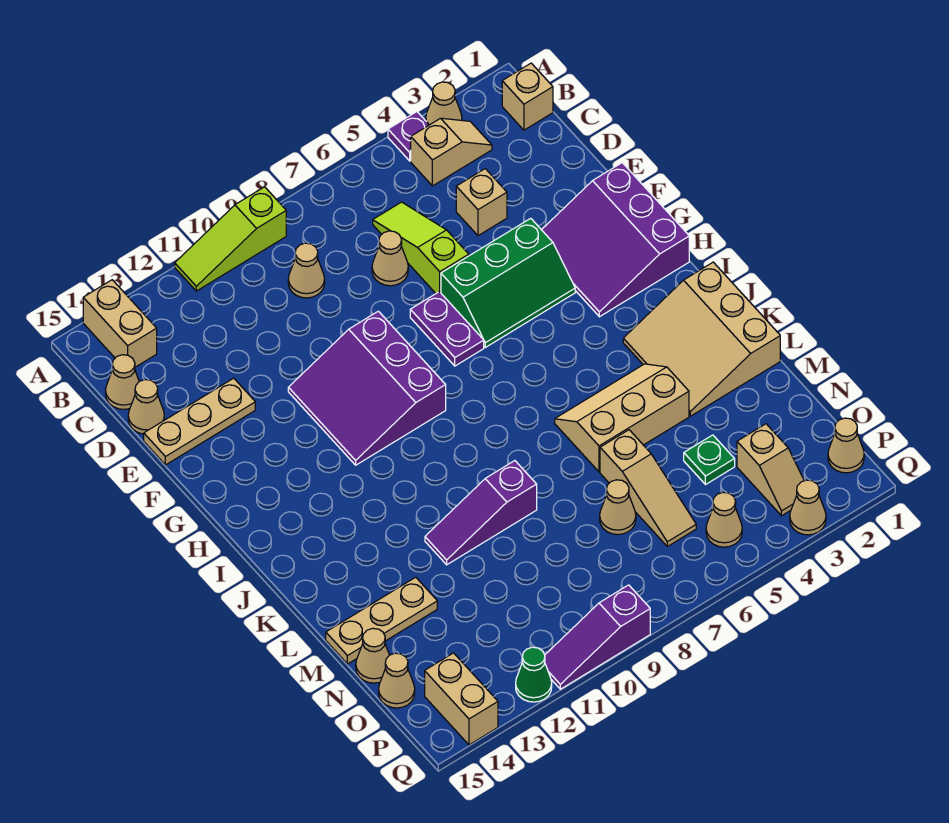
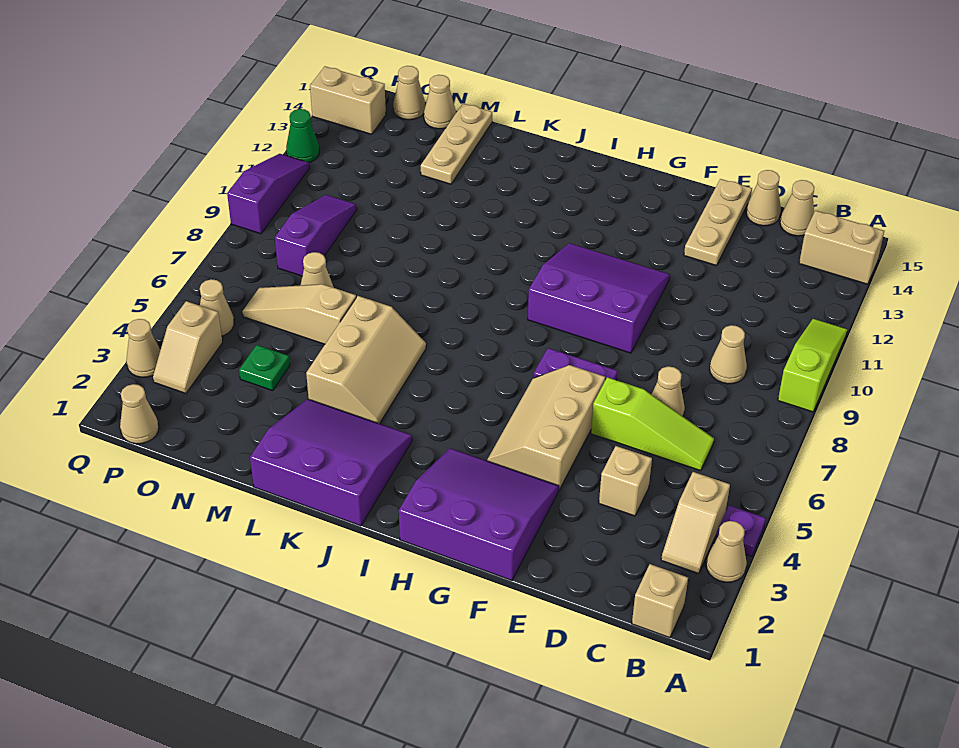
green 2x3 slope [441,218,575,347] -> tan 2x3 slope [487,365,605,490]
tan 3x3 slope [623,262,780,416] -> purple 3x3 slope [250,399,412,526]
purple 1x3 slope [425,461,537,565] -> purple 1x3 slope moved to [275,195,357,276]
tan 1x2 slope [737,424,804,516] -> tan 1x2 slope turned to [153,301,222,394]

